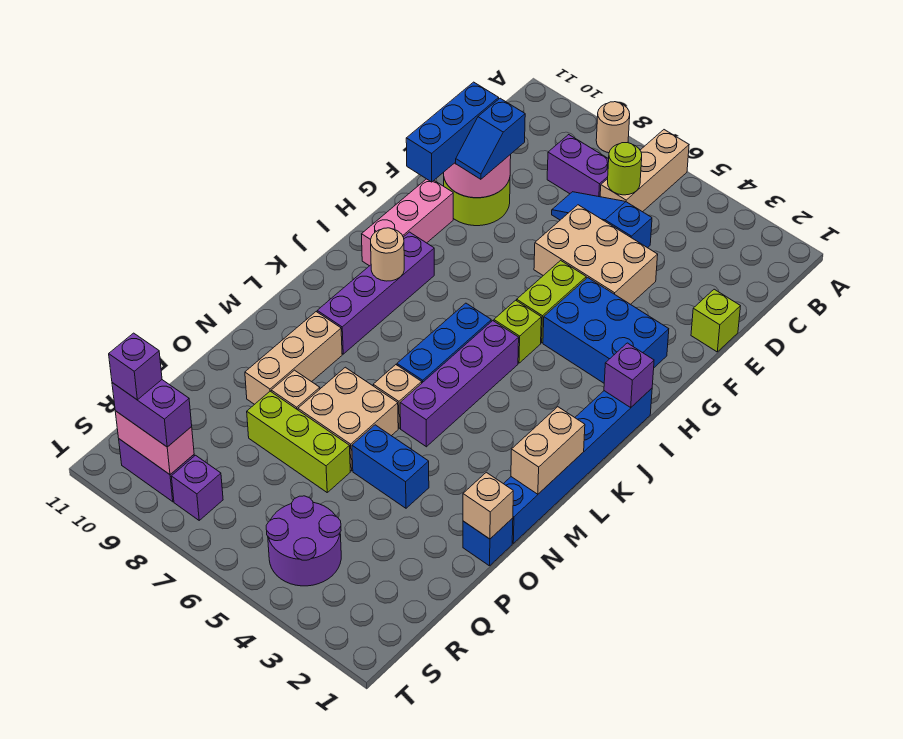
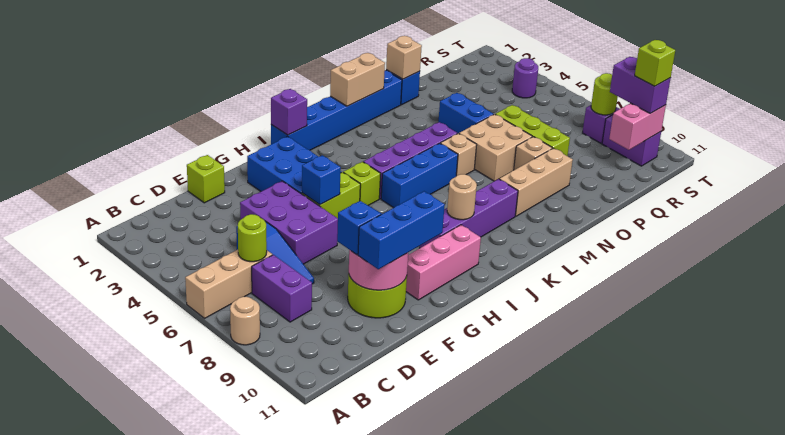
tan 2x3 brick [534,205,658,304] -> purple 2x3 brick [240,181,338,264]
none -> blue 1x1 brick [302,155,341,205]
purple 2x2 round brick [266,496,341,586] -> purple 1x1 round brick [512,58,538,98]
none -> lime 1x1 round brick [591,73,618,115]
pink 1x2 brick [115,411,194,474] -> pink 1x2 brick turned to [609,103,666,150]
purple 1x1 brick [109,333,162,400] -> lime 1x1 brick [635,40,675,86]

